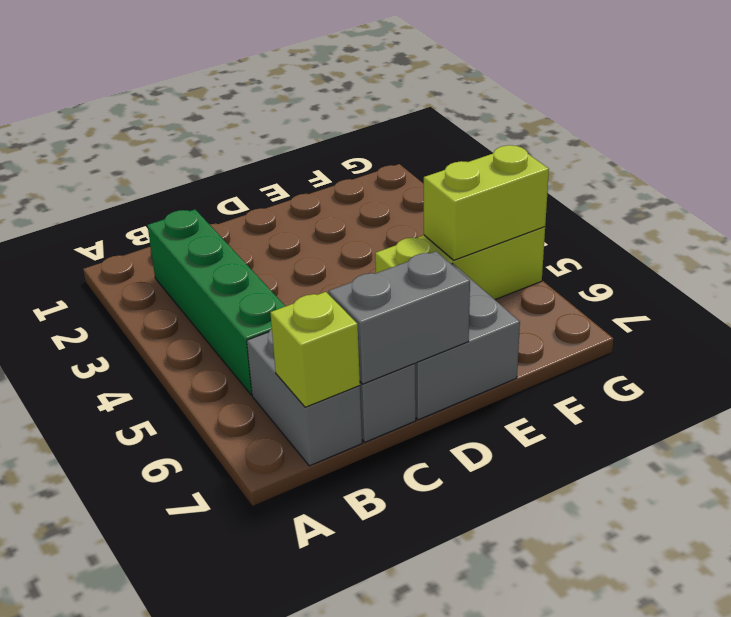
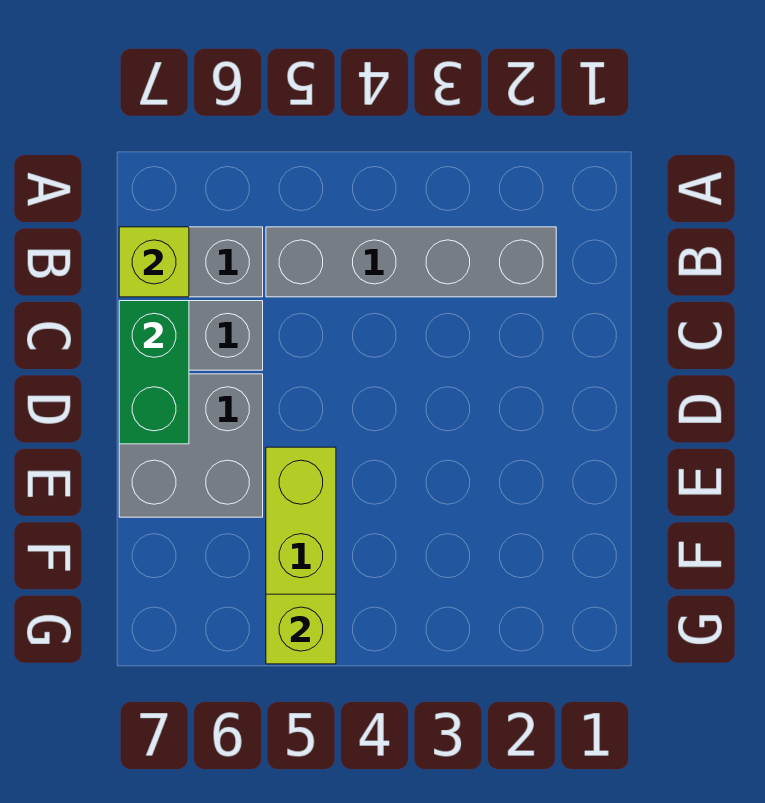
green 1x4 brick [147,210,285,395] -> grey 1x4 brick [266,227,556,297]
grey 1x2 brick [329,251,470,384] -> green 1x2 brick [119,301,189,444]
lime 1x2 brick [424,145,549,260] -> lime 1x1 brick [266,594,336,664]

